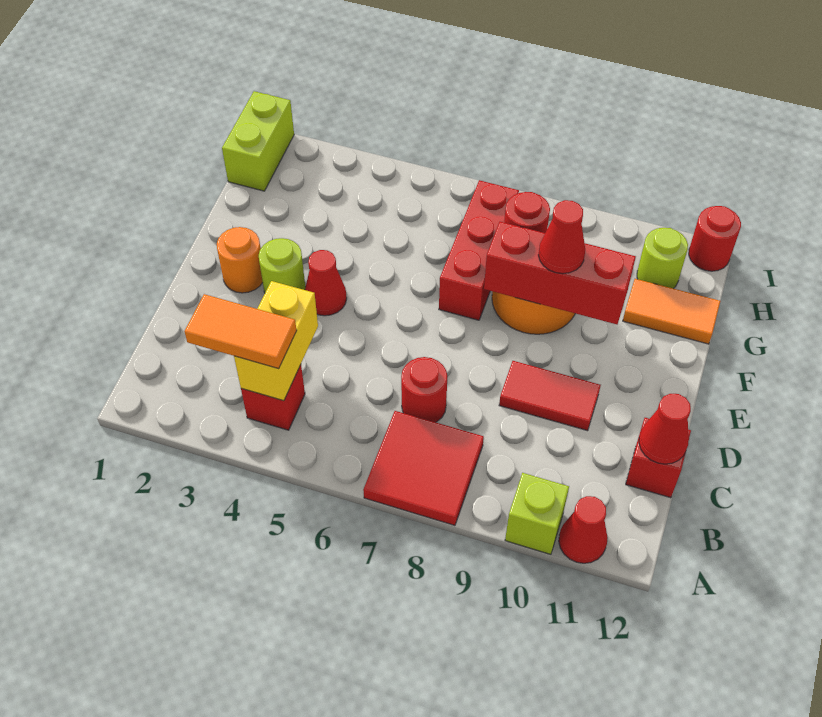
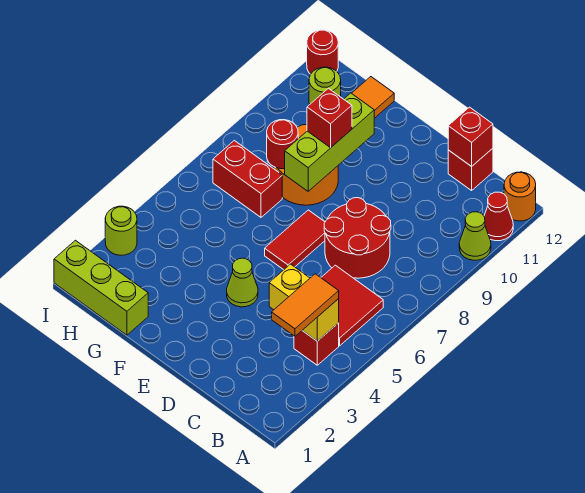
red 2x2 tile [363,411,484,525] -> red 2x2 tile moved to [321,265,383,346]
lime 1x1 brick [505,473,569,554] -> lime 1x1 cone [459,212,491,260]
red 1x1 round brick [401,357,447,422] -> red 2x2 round brick [324,198,391,278]
red 1x1 cone [639,394,691,464] -> red 1x1 brick [448,107,493,166]
red 1x2 tile [499,361,601,431] -> red 1x2 tile moved to [265,210,325,270]
orange 1x1 round brick [217,227,263,293] -> orange 1x1 round brick moved to [504,172,536,221]
lime 1x1 round brick [259,238,305,293] -> lime 1x1 round brick moved to [105,206,137,255]
red 1x1 cone [305,250,347,316] -> lime 1x1 cone [227,258,258,307]
red 1x3 brick [439,180,519,320] -> red 1x2 brick [213,141,282,217]
red 1x3 brick [484,222,636,324] -> lime 1x3 brick [285,93,374,191]
red 1x1 cone [539,200,585,274] -> red 1x1 brick [307,88,352,148]
lime 1x2 brick [222,91,294,191] -> lime 1x3 brick [54,240,148,335]

